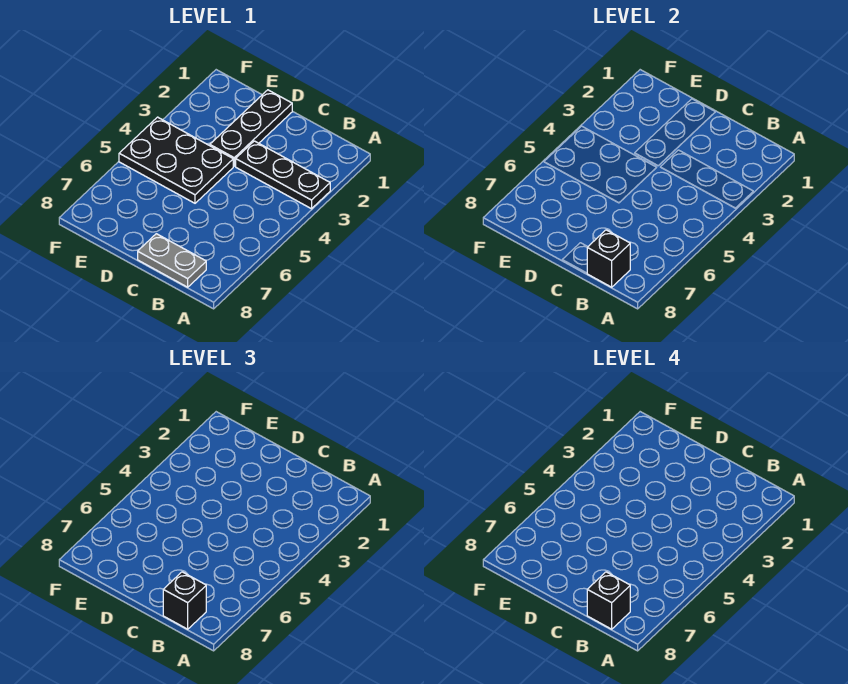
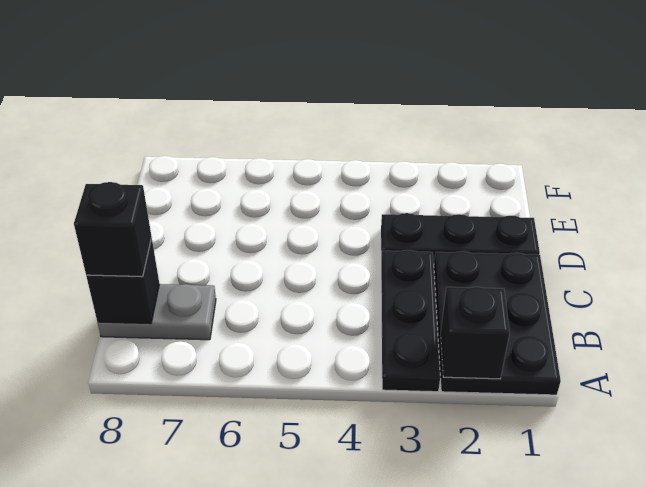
grey 1x2 plate [138,234,206,287] -> grey 1x2 plate turned to [98,284,216,340]
black 1x1 brick [587,572,630,629] -> black 1x1 brick moved to [441,287,510,379]
black 2x3 plate [119,117,233,203] -> black 2x3 plate moved to [434,251,561,395]

